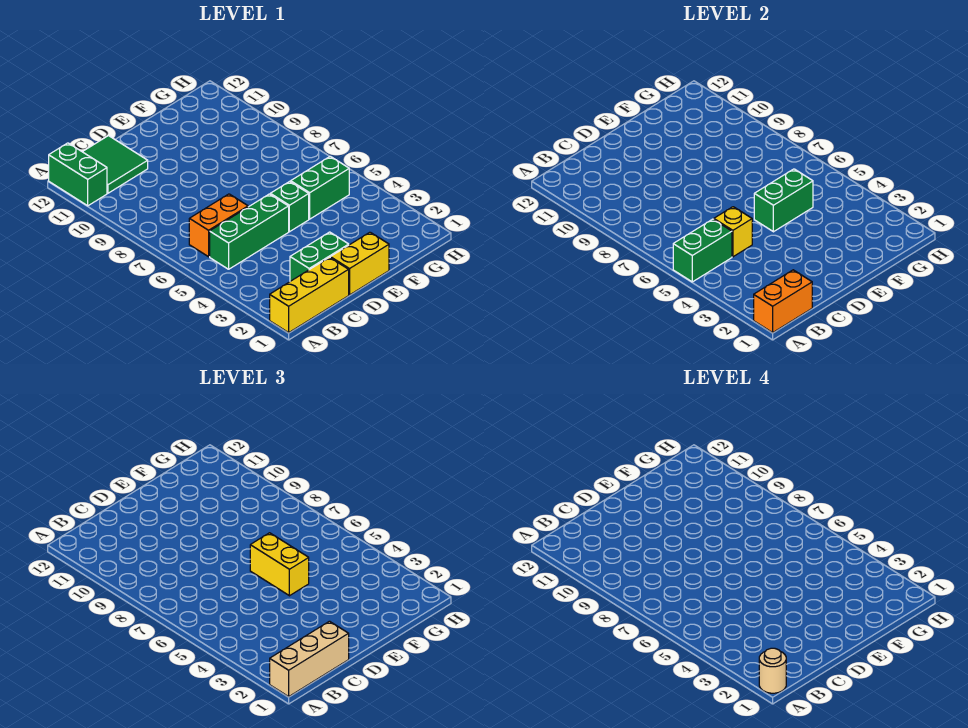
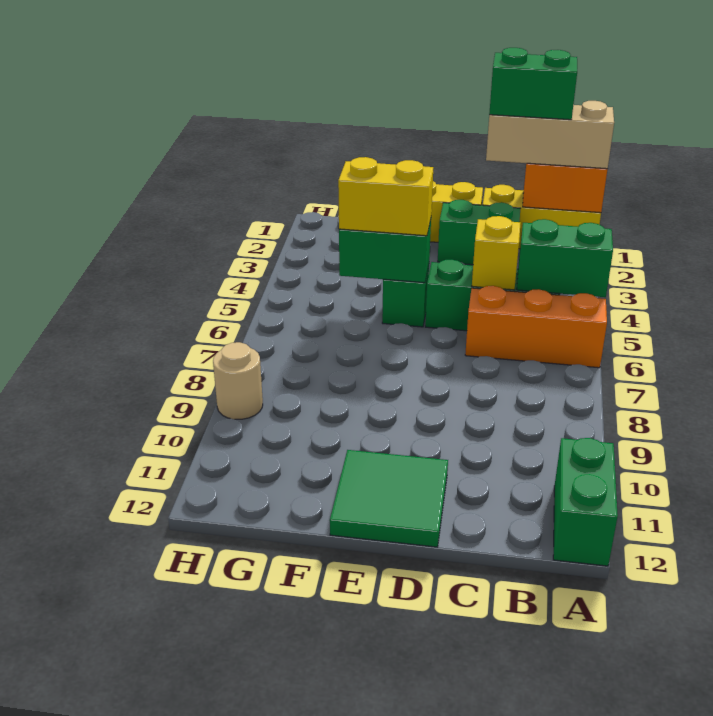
tan 1x1 round brick [759,648,786,693] -> tan 1x1 round brick moved to [213,342,263,419]
orange 1x2 brick [189,194,248,257] -> orange 1x3 brick [465,286,607,368]
green 2x2 tile [83,136,148,193] -> green 2x2 tile moved to [330,450,448,547]
yellow 1x2 brick [250,533,309,596] -> yellow 1x2 brick turned to [338,157,433,236]
green 1x2 brick [291,156,349,219] -> green 1x2 brick moved to [489,48,577,120]

